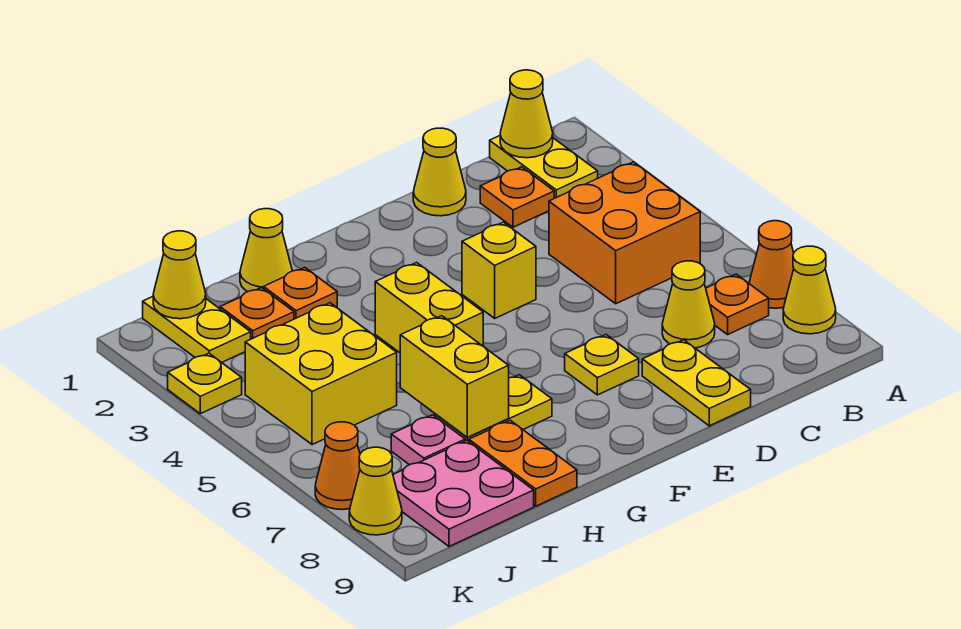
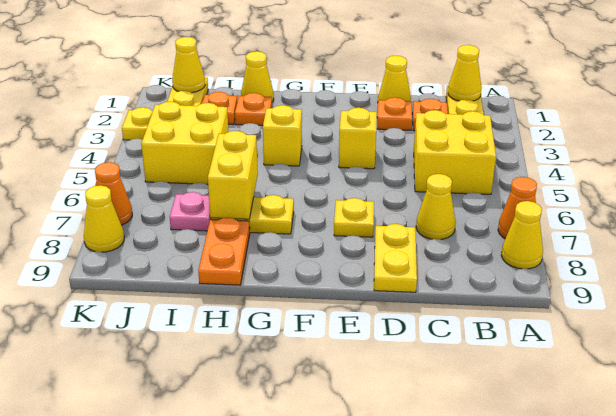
orange 2x2 brick [549,162,700,304] -> yellow 2x2 brick [414,110,496,194]
orange 1x1 plate [706,274,769,335] -> orange 1x1 plate moved to [377,97,412,130]
yellow 1x2 brick [375,263,483,353] -> yellow 1x1 brick [263,105,302,166]
pink 2x2 plate [393,440,534,546] -> none

